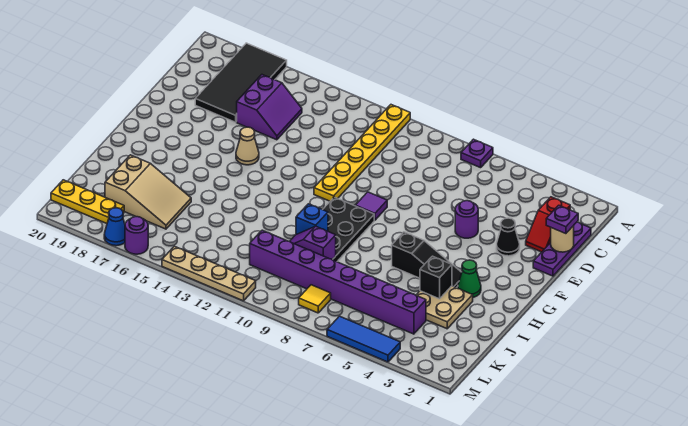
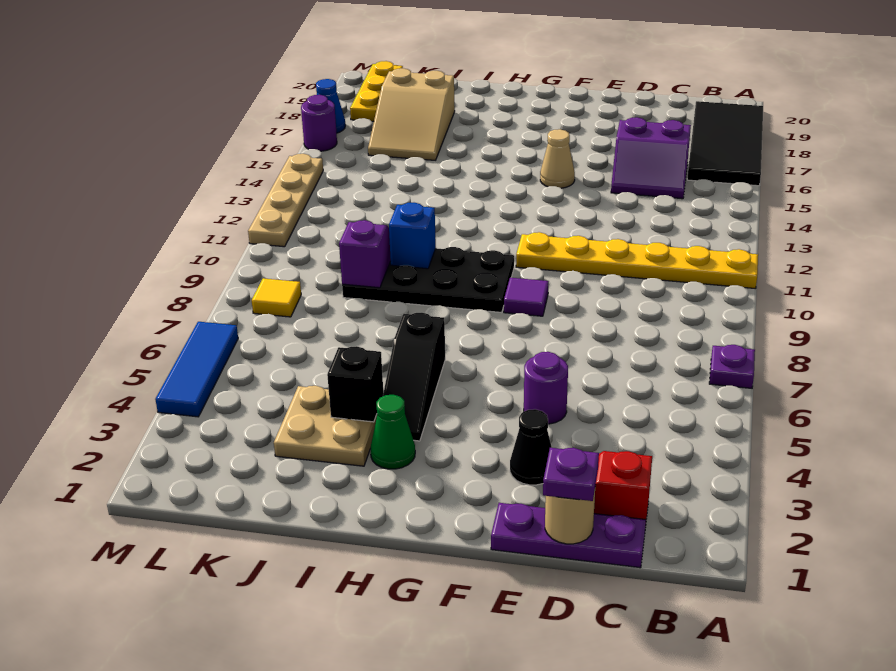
black 2x4 tile [195,43,287,122] -> black 2x4 tile turned to [687,101,763,186]
purple 1x8 brick [250,230,426,334] -> none

